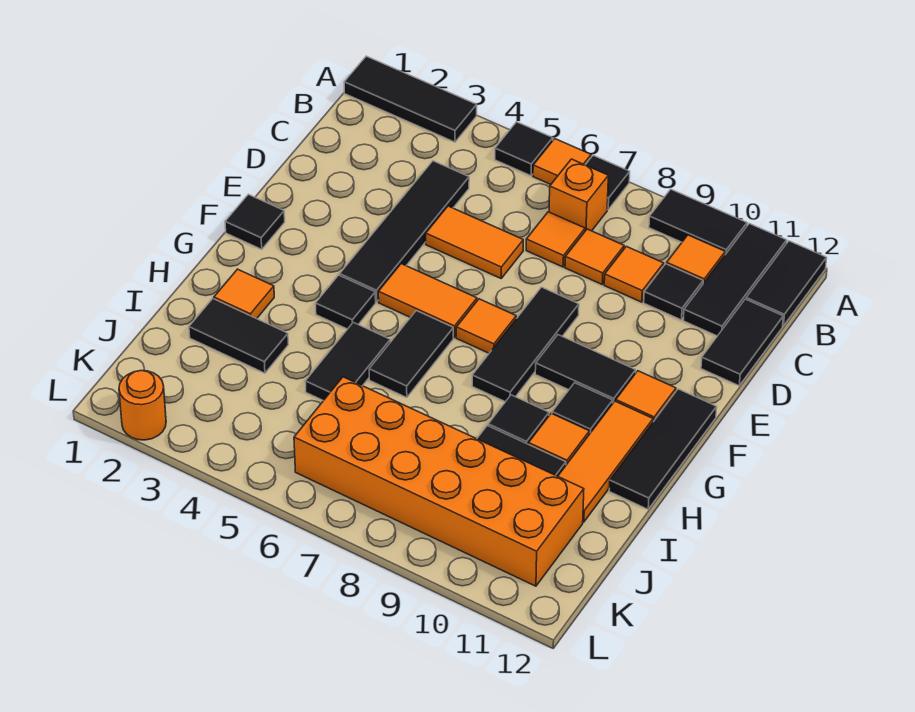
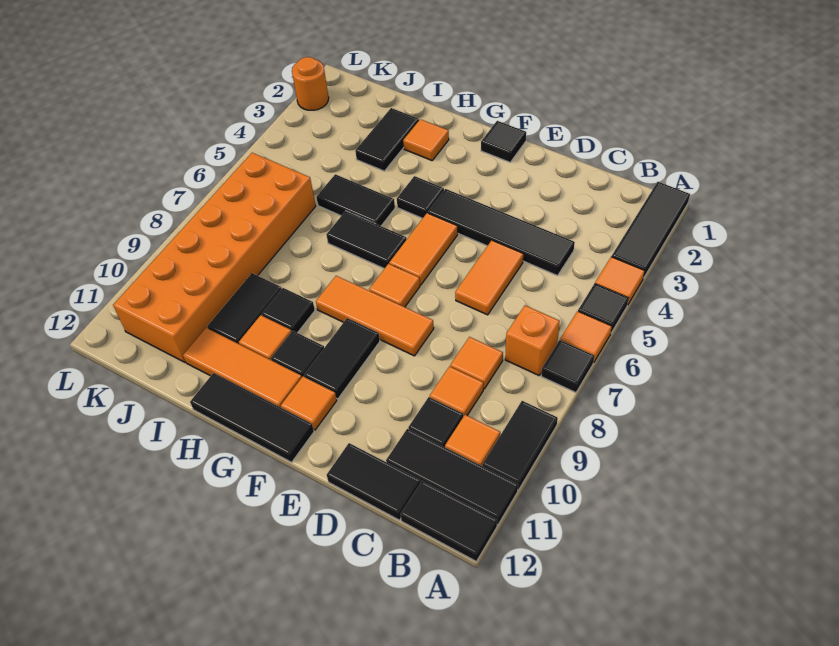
orange 1x1 tile [526,212,585,267] -> orange 1x1 tile moved to [595,257,645,305]
black 1x3 tile [472,287,579,402] -> orange 1x3 tile [316,276,434,356]

